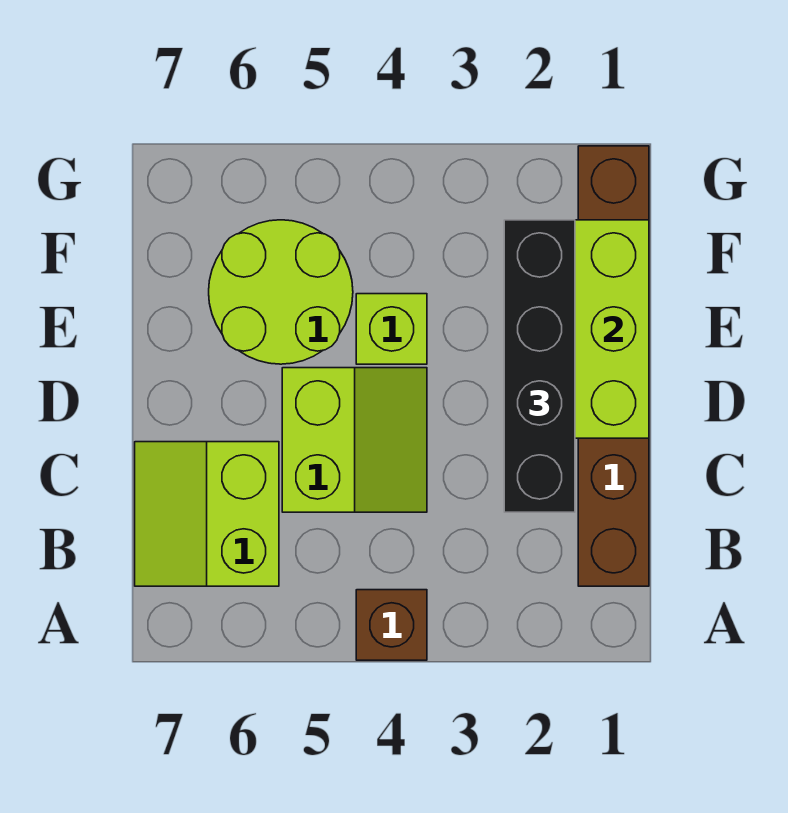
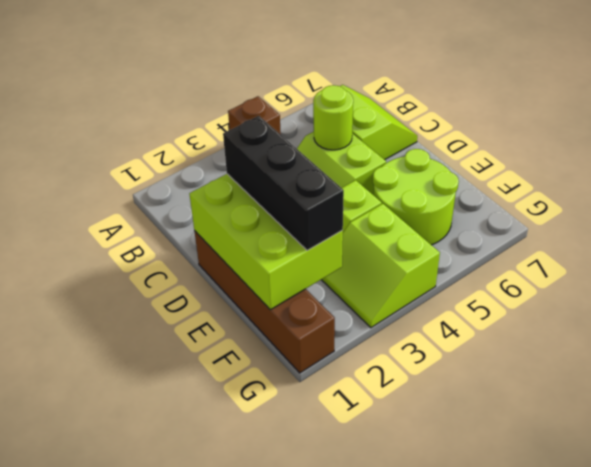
brown 1x6 brick [578,146,649,586] -> brown 1x4 brick [194,231,335,373]
black 1x4 brick [504,220,575,512] -> black 1x3 brick [223,116,344,251]
none -> lime 1x1 round brick [314,85,353,150]
none -> lime 2x2 slope [321,204,440,328]

